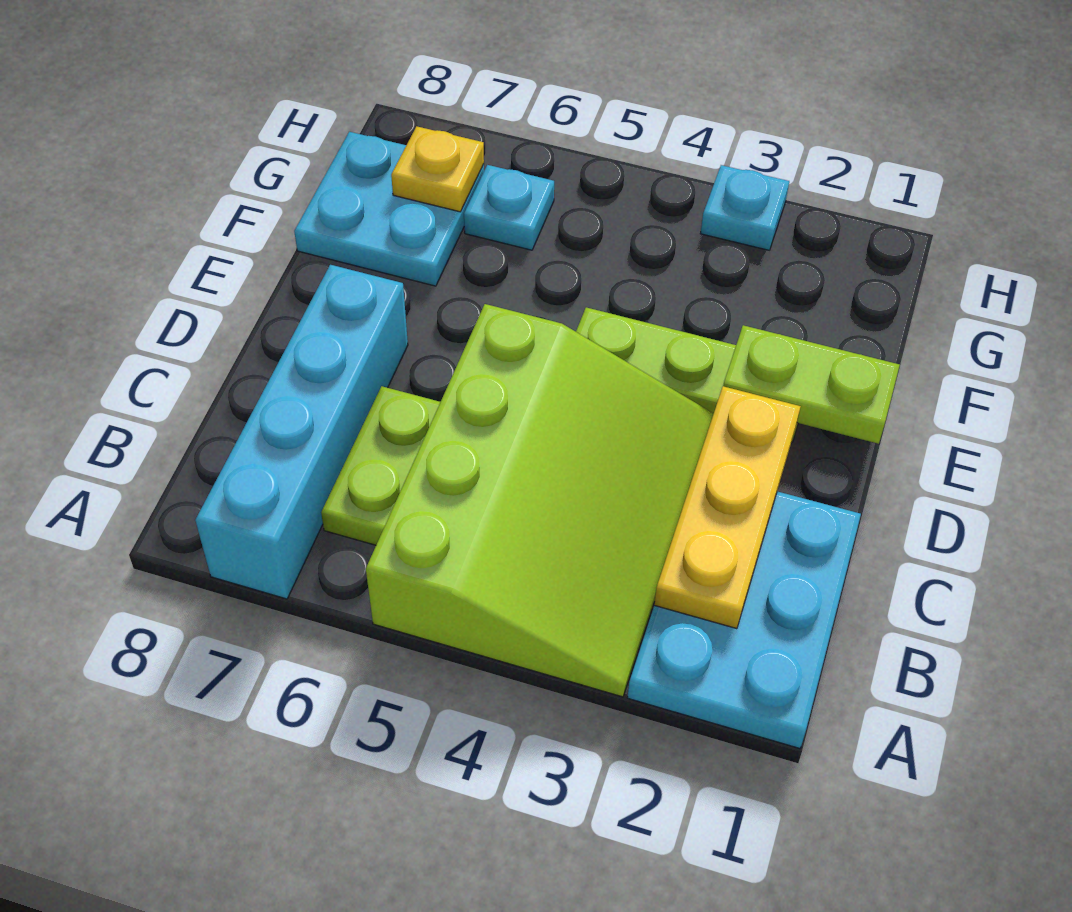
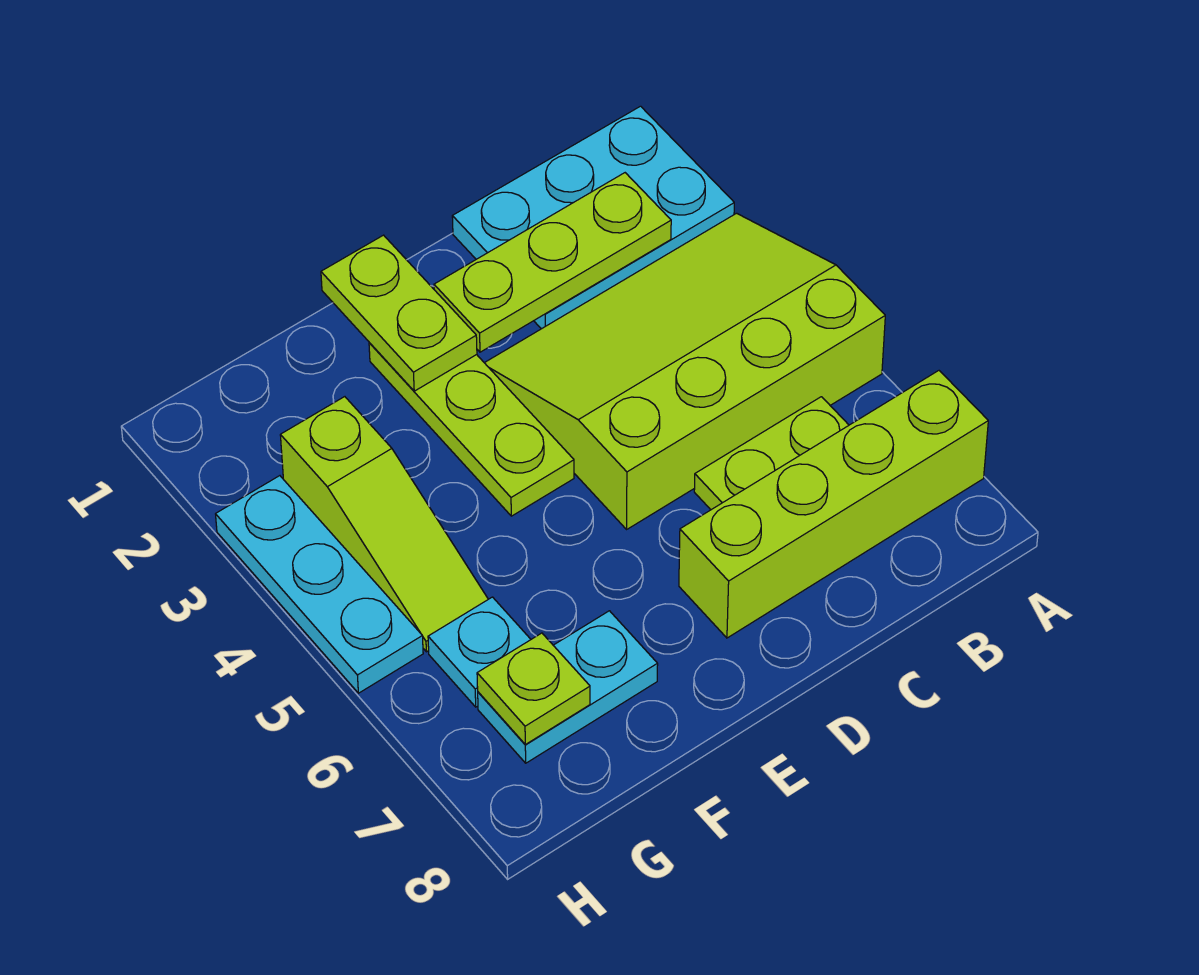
cyan 1x4 brick [195,265,408,599] -> lime 1x4 brick [679,371,988,638]
yellow 1x3 plate [654,386,801,629] -> lime 1x3 plate [434,173,671,352]
cyan 2x2 plate [294,132,484,286] -> cyan 1x2 plate [478,611,658,763]
none -> lime 1x3 slope [280,397,488,652]
yellow 1x1 plate [391,126,484,212] -> lime 1x1 plate [477,633,590,744]
cyan 1x1 plate [700,165,789,250] -> cyan 1x3 plate [216,476,423,693]

